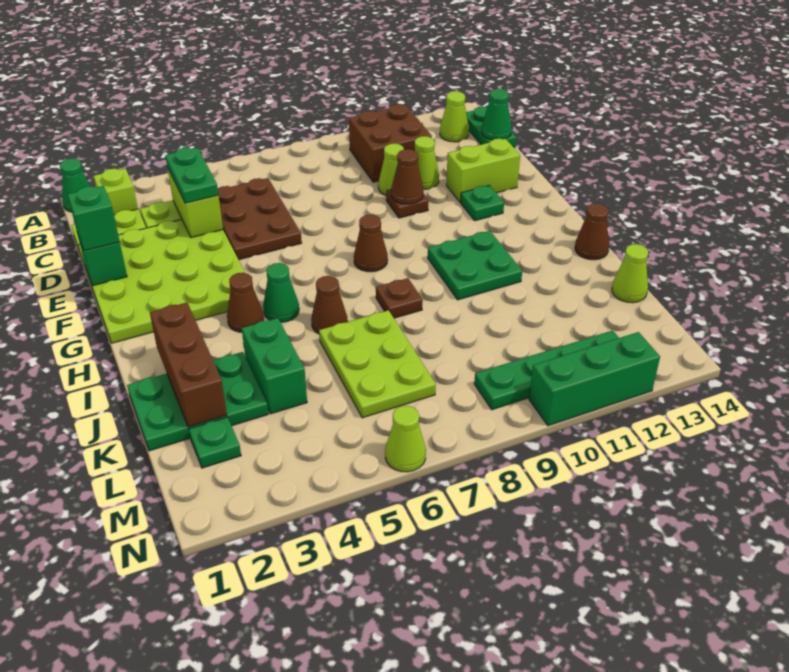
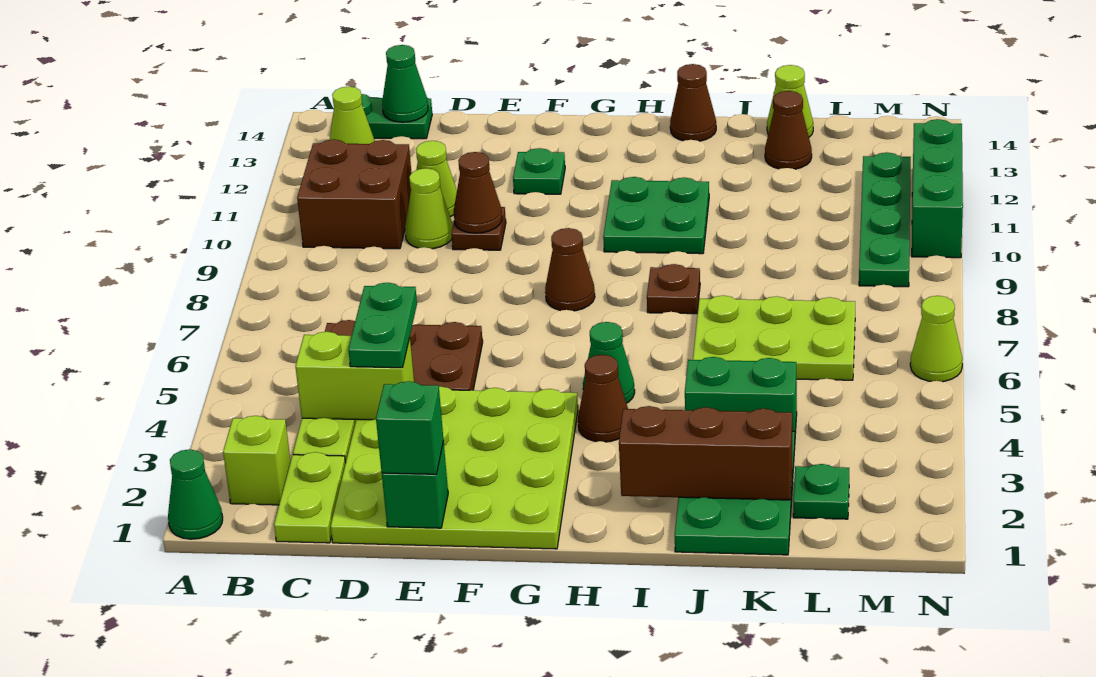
green 1x2 plate [165,148,218,203] -> green 1x2 plate turned to [348,283,417,368]
lime 1x2 brick [446,139,520,202] -> none
brown 1x1 cone [311,276,348,334] -> brown 1x1 cone moved to [765,91,812,169]

